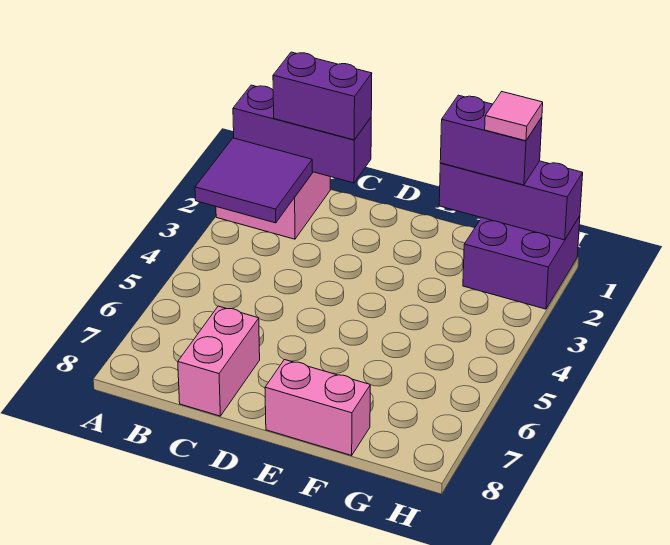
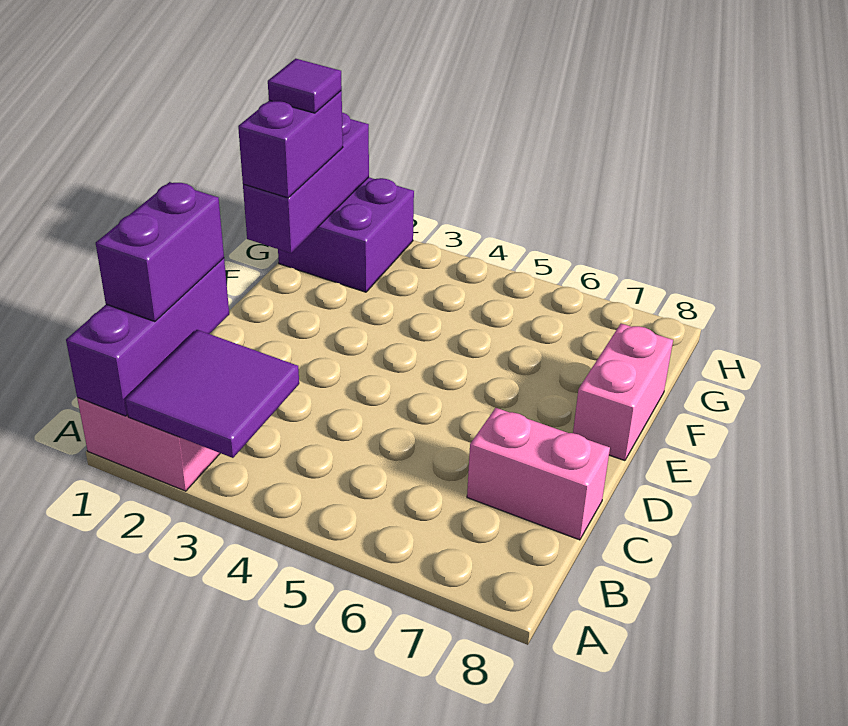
pink 1x1 tile [485,92,543,141] -> purple 1x1 tile [268,59,342,113]

